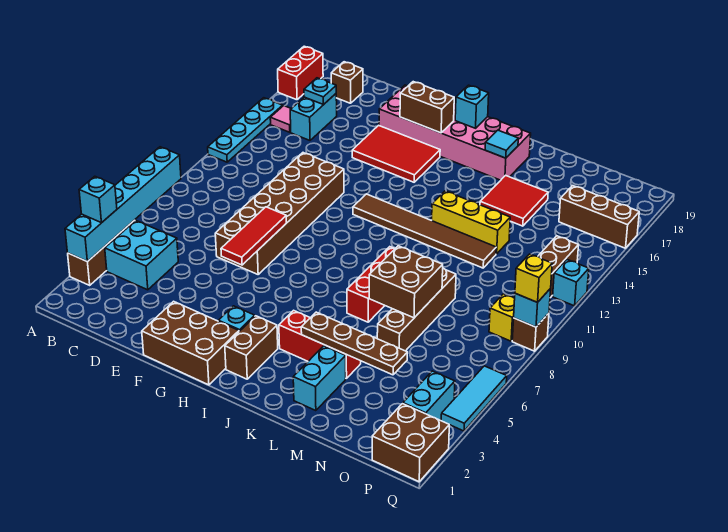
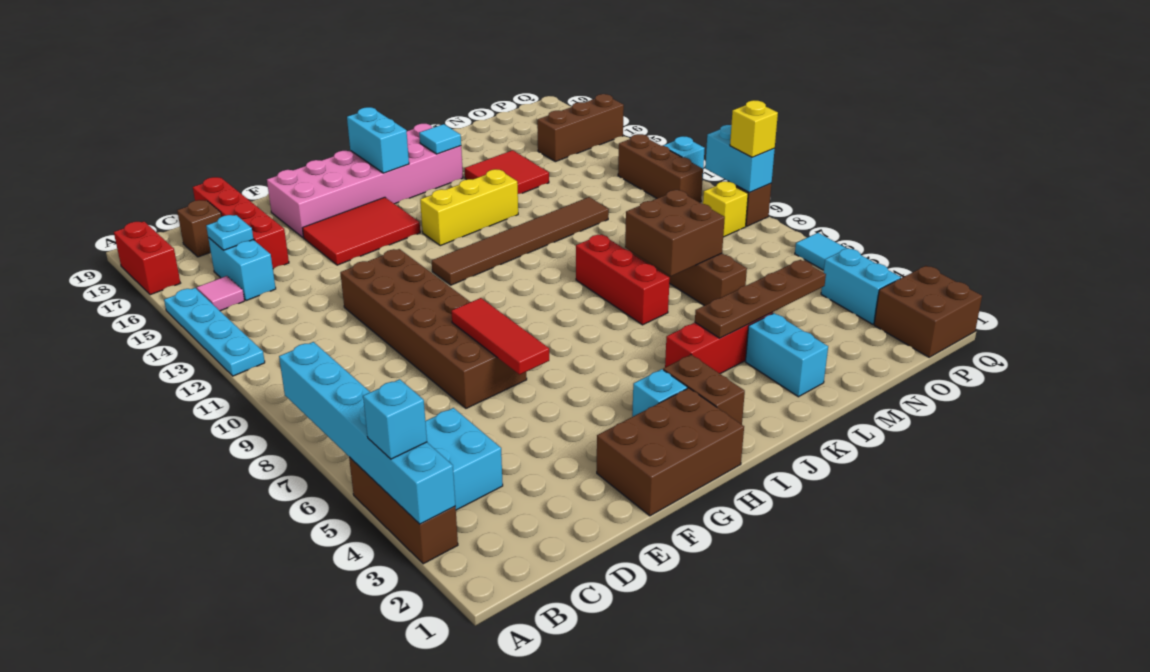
none -> red 1x4 brick [193,177,289,269]
brown 1x2 brick [400,82,454,133] -> none
cyan 1x1 brick [455,85,489,128] -> cyan 1x2 brick [347,107,409,173]
yellow 1x3 brick [432,191,510,254] -> yellow 1x3 brick moved to [420,169,518,246]
cyan 1x1 brick [514,288,551,327] -> cyan 1x2 brick [705,125,775,192]

